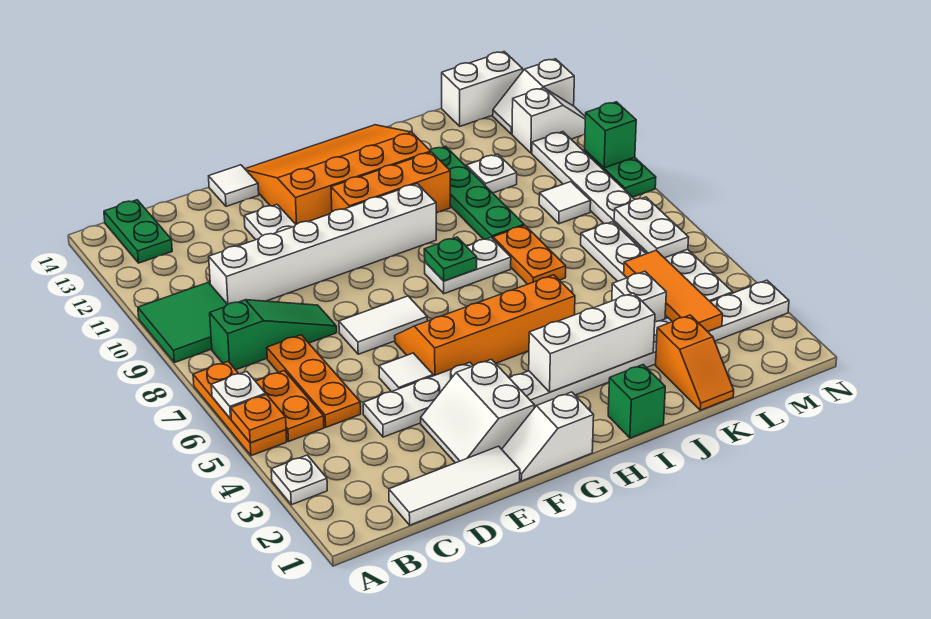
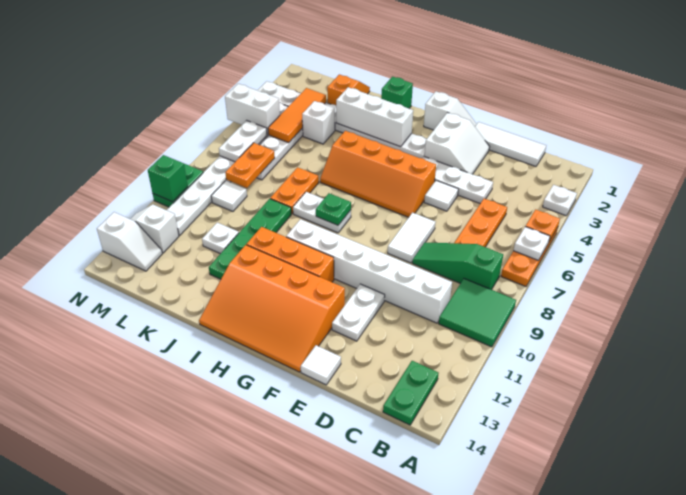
orange 1x2 plate [256,371,324,441] -> orange 1x2 plate moved to [225,143,275,188]
white 1x2 tile [339,296,427,354] -> white 1x2 tile turned to [388,212,436,263]
white 1x2 brick [442,52,523,126] -> white 1x2 brick moved to [225,84,280,135]

